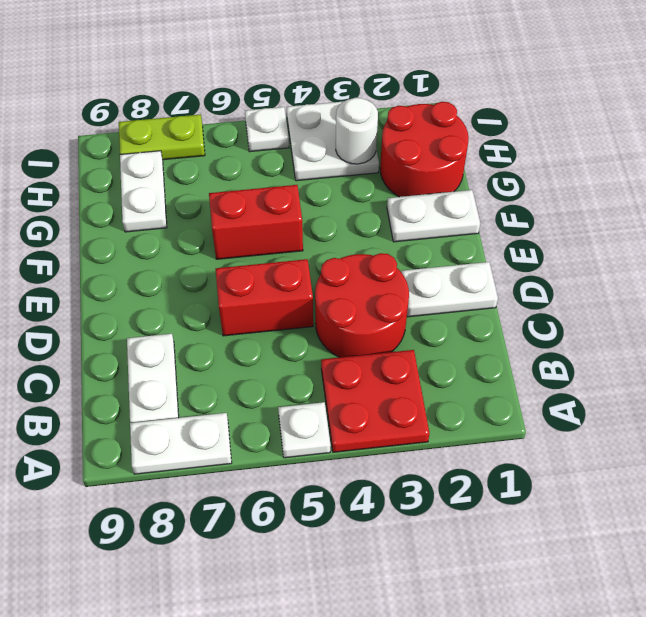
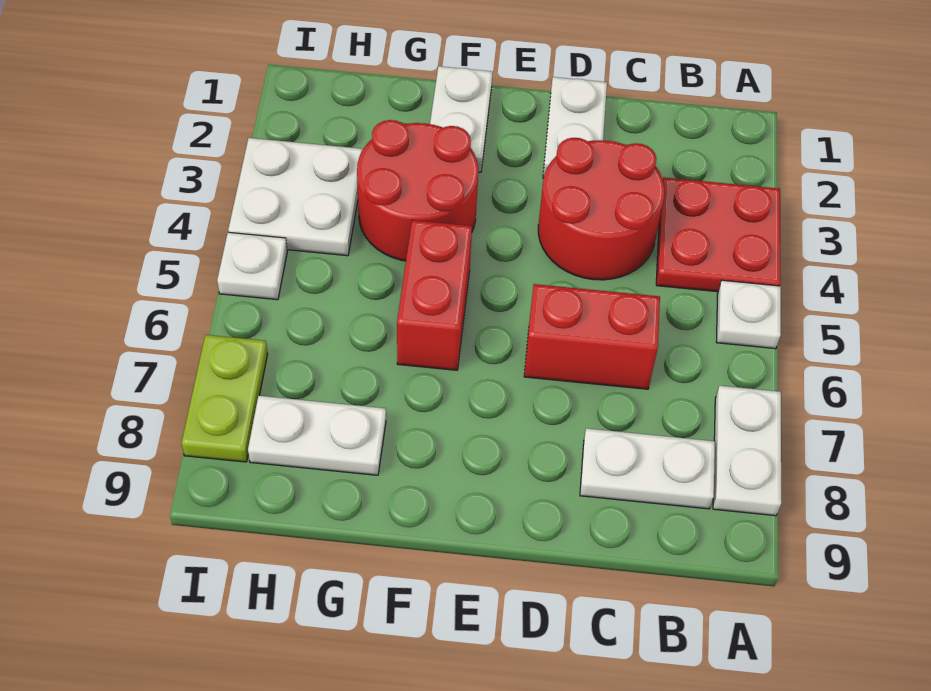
red 1x2 brick [216,259,313,336] -> red 1x2 brick turned to [524,284,660,389]
red 2x2 round brick [380,102,469,197] -> red 2x2 round brick moved to [357,120,478,261]
white 1x1 round brick [336,98,378,164] -> none

